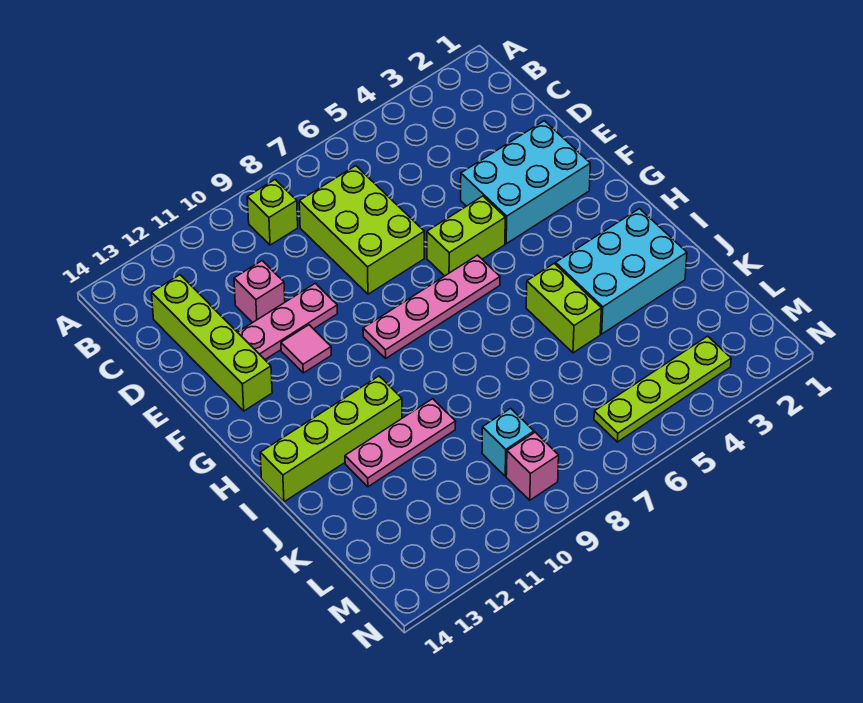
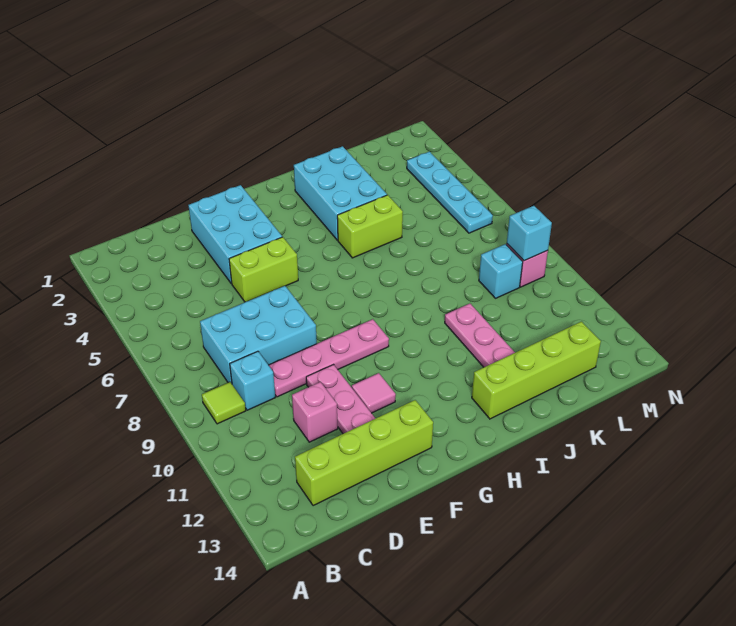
lime 1x1 brick [247,180,298,245] -> lime 1x1 tile [202,382,246,424]
lime 2x3 brick [299,166,424,294] -> cyan 2x3 brick [200,286,317,384]
none -> cyan 1x1 brick [230,351,275,410]
lime 1x2 brick [427,196,505,276] -> lime 1x2 brick turned to [229,237,298,302]
pink 1x4 plate [363,255,500,358] -> pink 1x4 plate turned to [269,319,389,397]
lime 1x4 brick [260,376,402,502] -> lime 1x4 brick turned to [472,322,601,419]
lime 1x4 plate [594,336,731,442] -> cyan 1x4 plate [407,152,493,233]
none -> cyan 1x1 brick [507,206,552,261]

